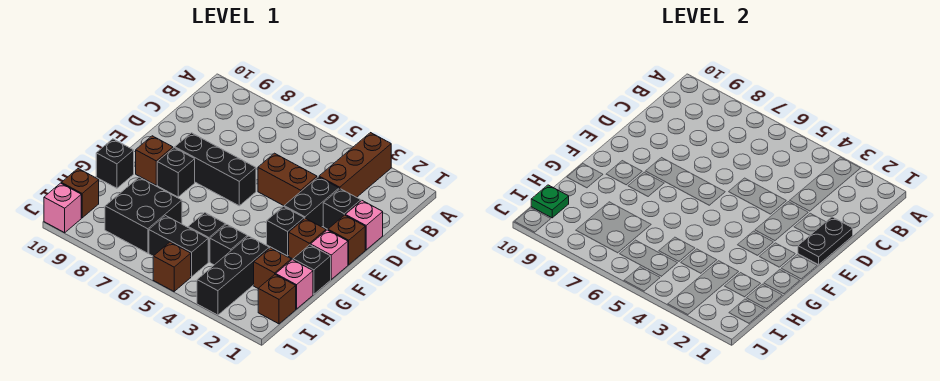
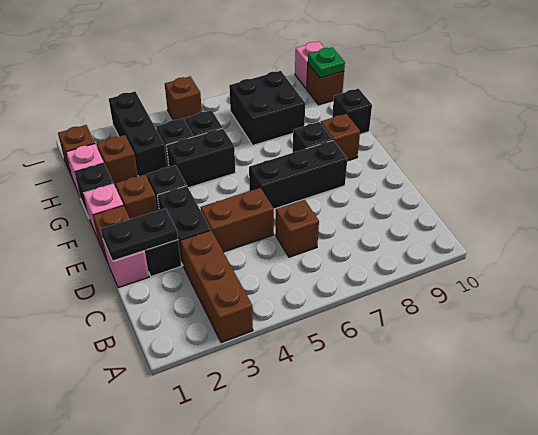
none -> brown 1x1 brick [276,200,319,257]
black 1x2 plate [798,217,853,265] -> black 1x2 plate turned to [101,208,178,261]
black 1x2 brick [149,216,208,277] -> black 1x2 brick moved to [166,128,236,188]

